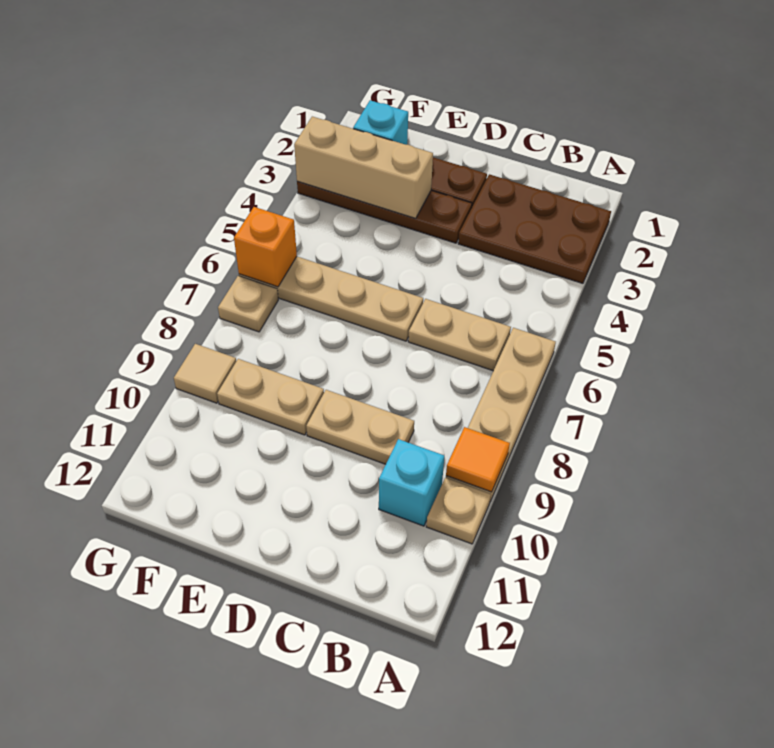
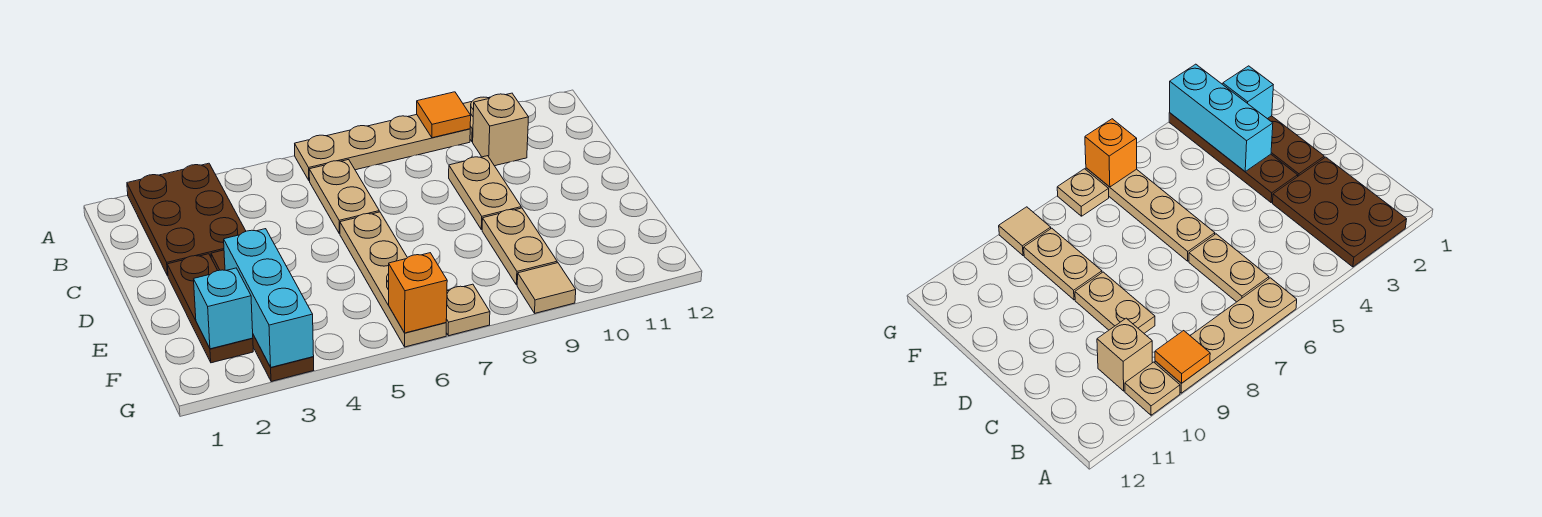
cyan 1x1 brick [379,439,444,526] -> tan 1x1 brick [473,93,529,166]
tan 1x3 brick [294,117,433,218] -> cyan 1x3 brick [224,229,314,367]

